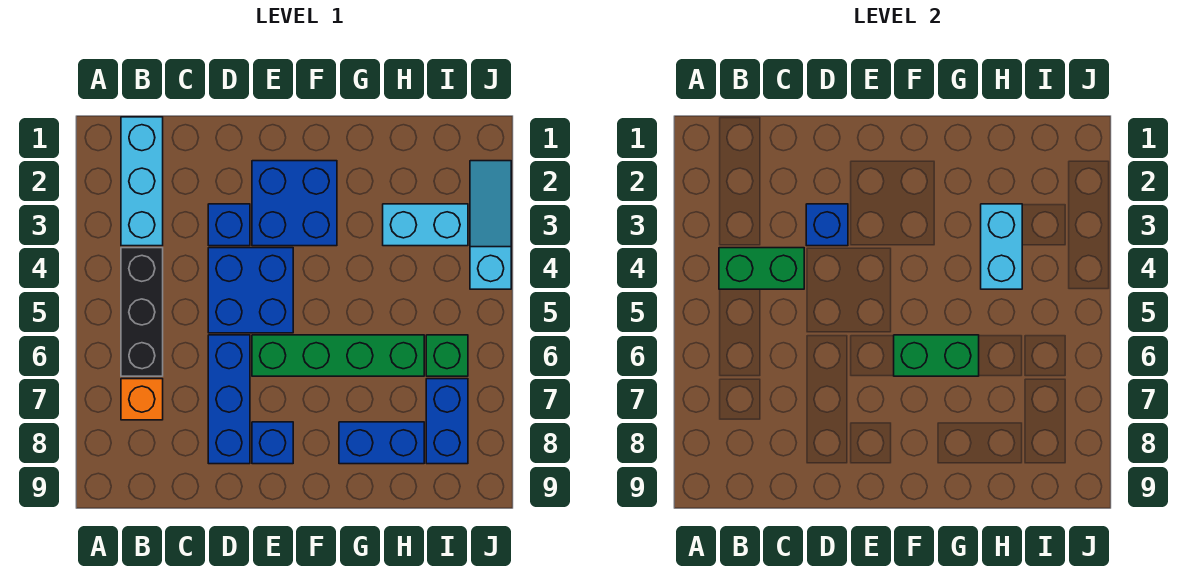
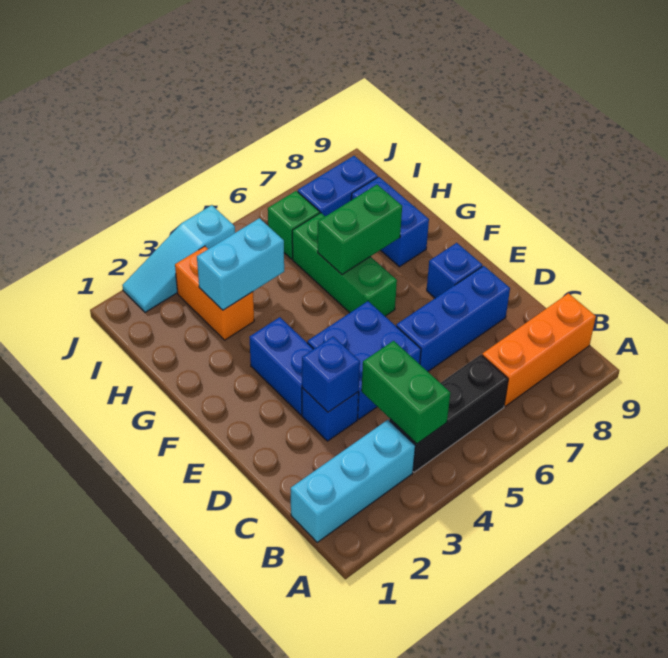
orange 1x1 brick [121,379,163,420] -> orange 1x3 brick [482,293,596,406]
blue 2x2 brick [252,161,337,246] -> blue 1x2 brick [250,317,313,415]
green 1x4 brick [252,335,424,376] -> green 1x3 brick [292,213,397,316]
green 1x2 brick [894,335,979,376] -> green 1x2 brick turned to [318,185,402,274]
cyan 1x2 brick [383,204,468,246] -> orange 1x2 brick [175,246,254,340]

